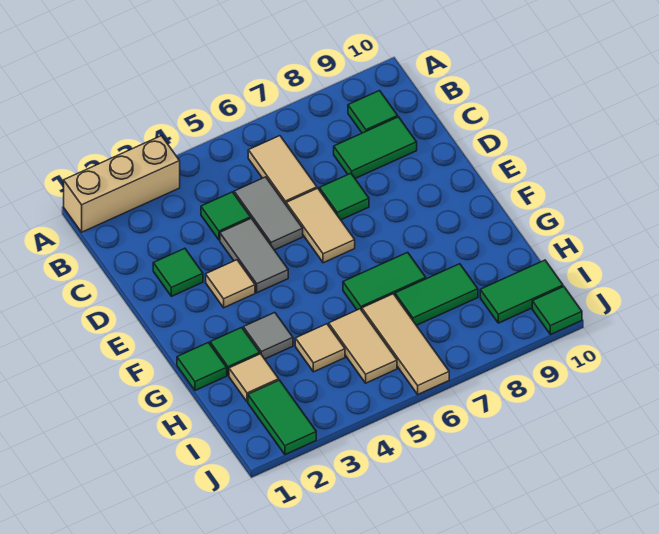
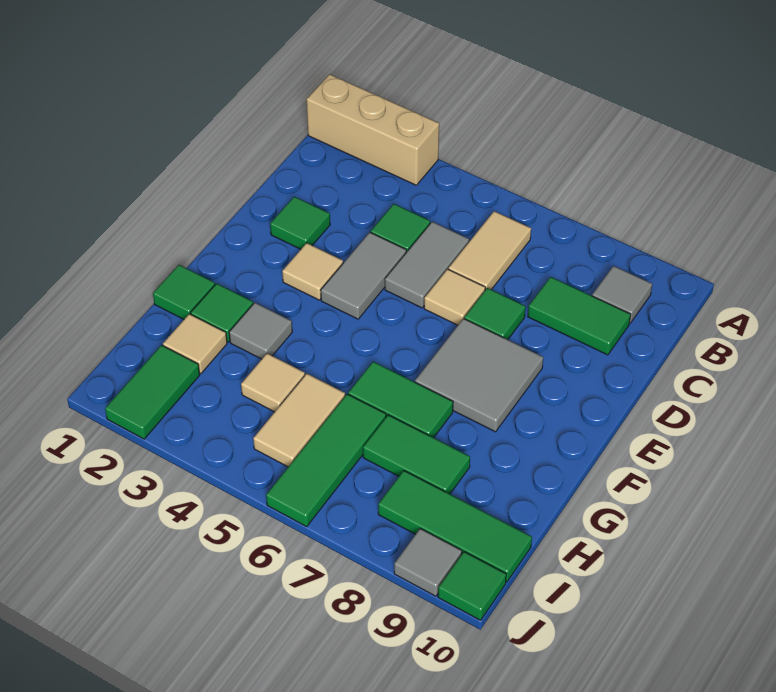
green 1x1 tile [348,91,398,133] -> grey 1x1 tile [592,266,652,324]
tan 1x2 tile [286,188,355,263] -> tan 1x1 tile [424,269,485,325]
none -> grey 2x2 tile [415,319,543,432]
tan 1x3 tile [362,294,449,394] -> green 1x3 tile [266,394,386,527]
green 1x2 tile [480,260,563,323] -> green 1x3 tile [378,471,532,582]
none -> grey 1x1 tile [394,529,462,596]

